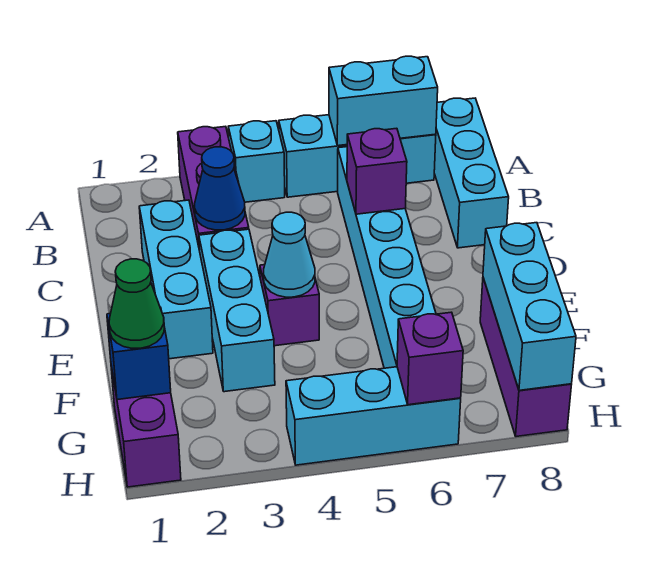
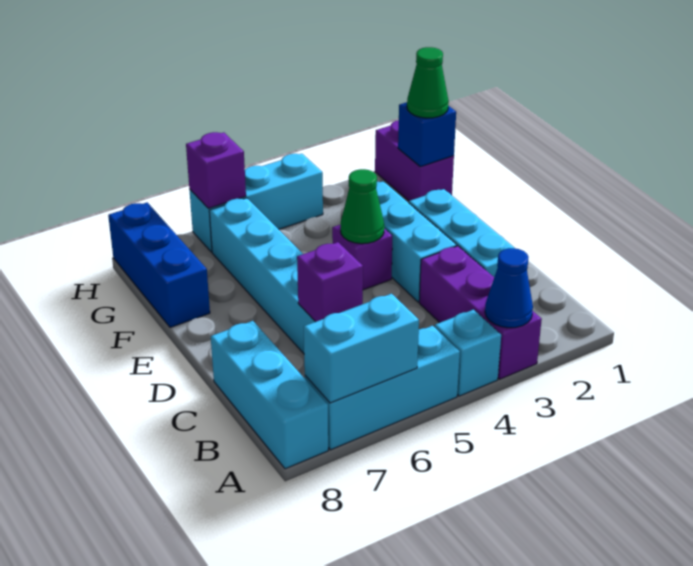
blue 1x1 cone [195,147,245,230] -> blue 1x1 cone moved to [485,248,533,328]
cyan 1x1 cone [264,212,315,297] -> green 1x1 cone [341,169,384,244]
purple 1x3 brick [480,278,572,437] -> blue 1x3 brick [108,202,210,327]
cyan 1x3 brick [483,223,576,390] -> none

